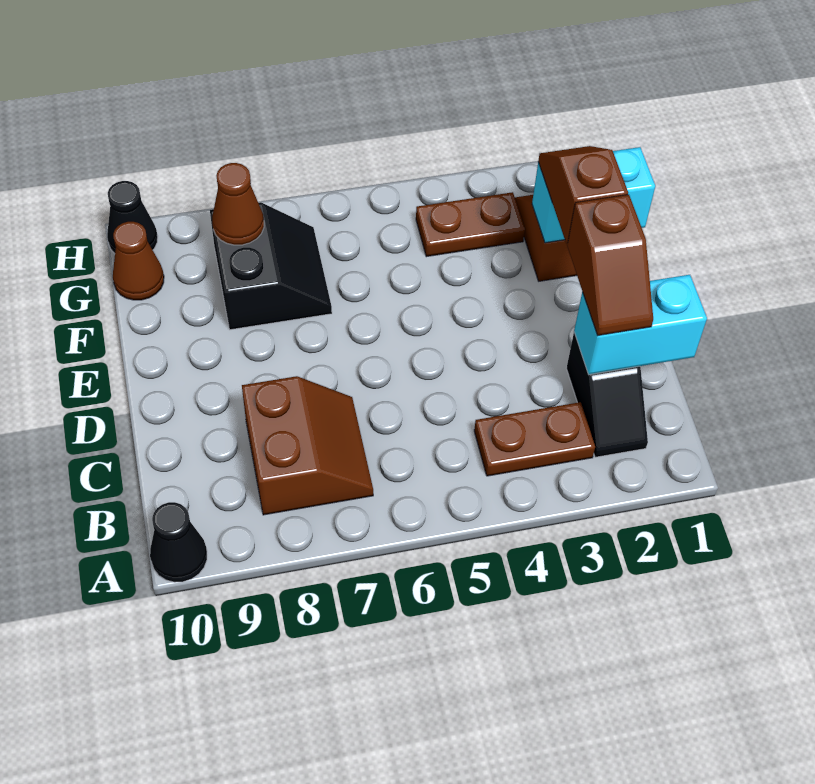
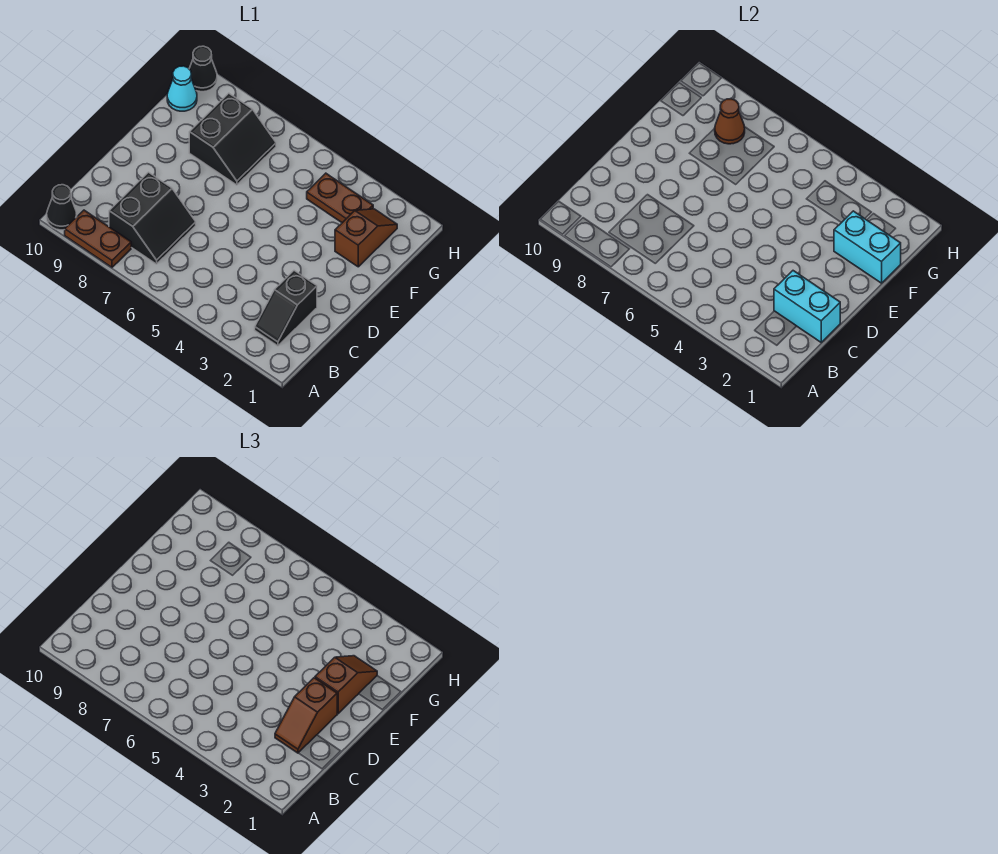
brown 1x2 plate [474,402,595,476] -> brown 1x2 plate moved to [65,210,131,267]
brown 2x2 slope [242,376,373,515] -> black 2x2 slope [109,172,196,264]
brown 1x1 cone [113,222,164,300] -> cyan 1x1 cone [167,66,197,111]

